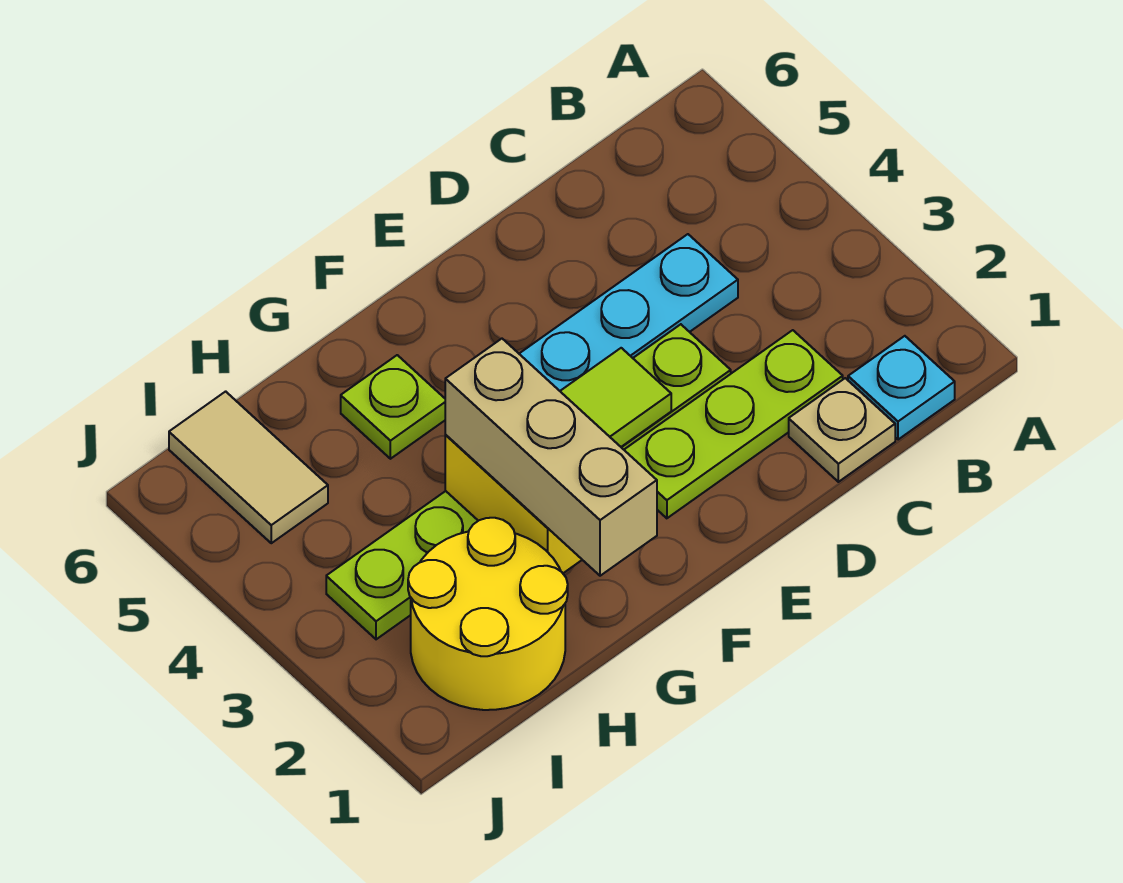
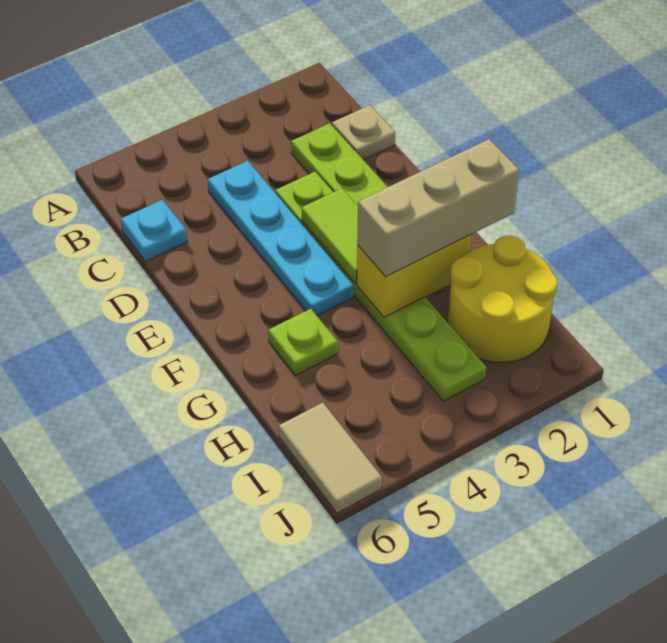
cyan 1x1 plate [848,336,955,440] -> cyan 1x1 plate moved to [121,200,187,261]
tan 1x2 tile [169,391,328,543] -> tan 1x2 tile turned to [279,403,382,513]

